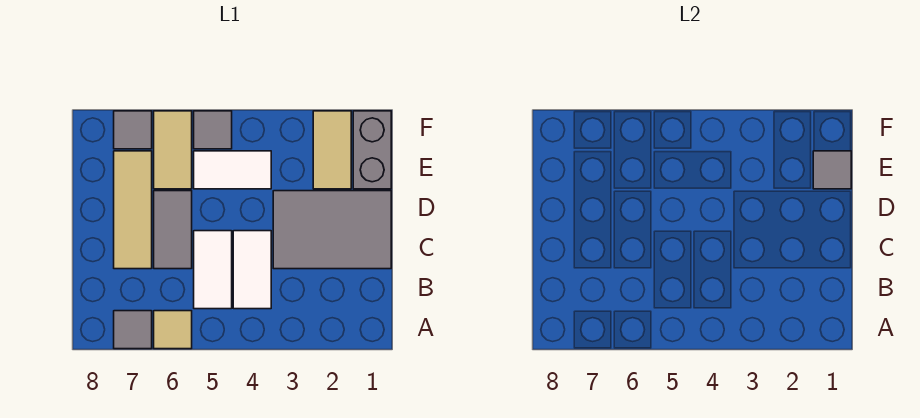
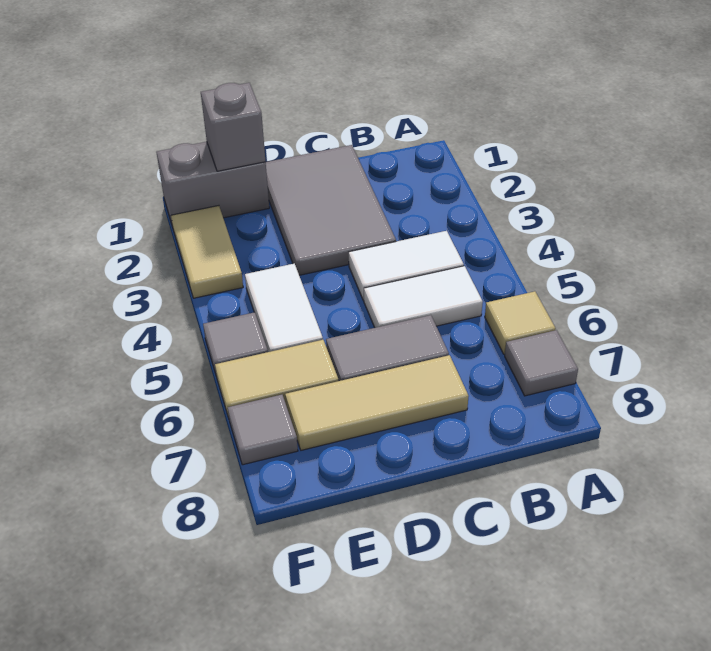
grey 1x1 tile [813,151,851,189] -> grey 1x1 brick [201,83,266,171]
tan 1x2 tile [313,111,351,189] -> tan 1x2 tile turned to [171,206,243,298]

